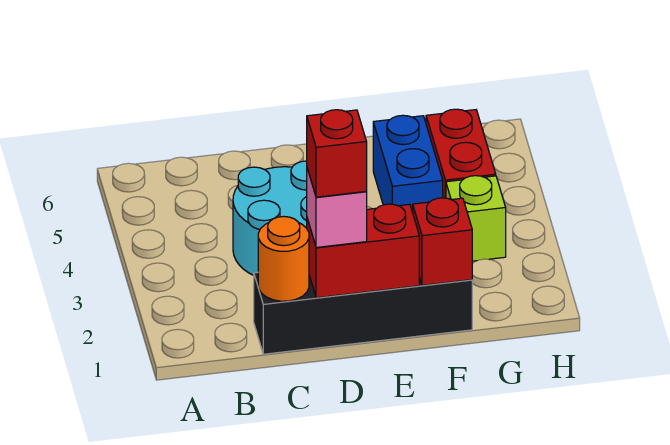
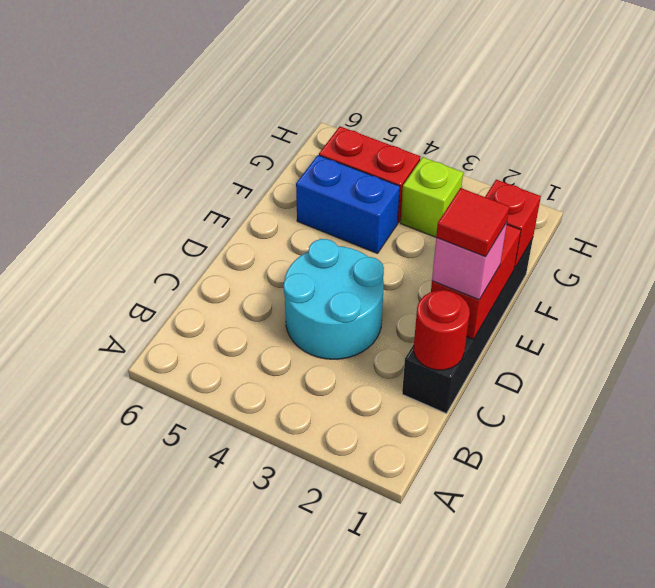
orange 1x1 round brick [258,216,309,301] -> red 1x1 round brick [414,290,470,370]
red 1x1 brick [307,110,367,197] -> red 1x1 tile [436,188,509,257]

